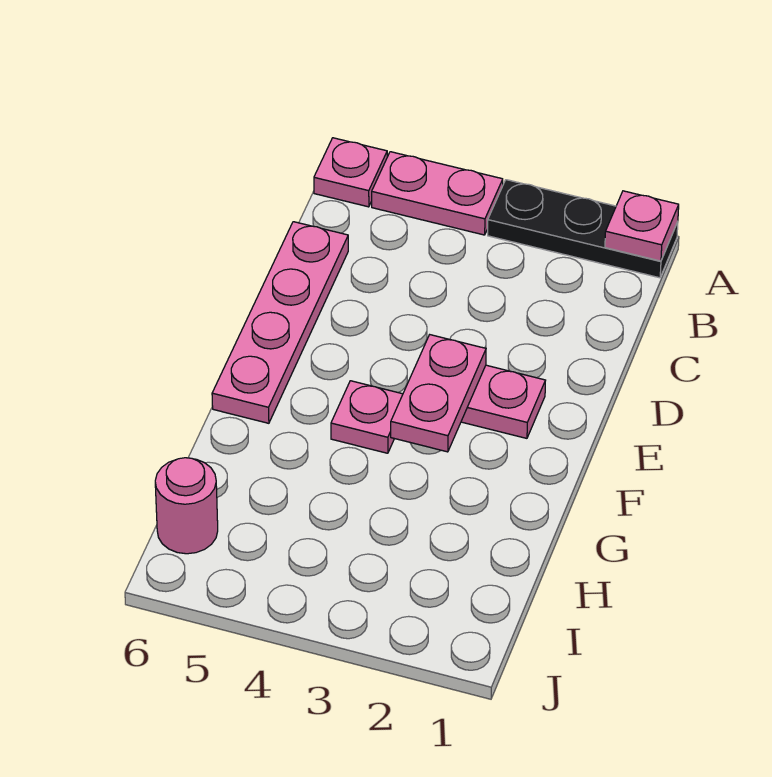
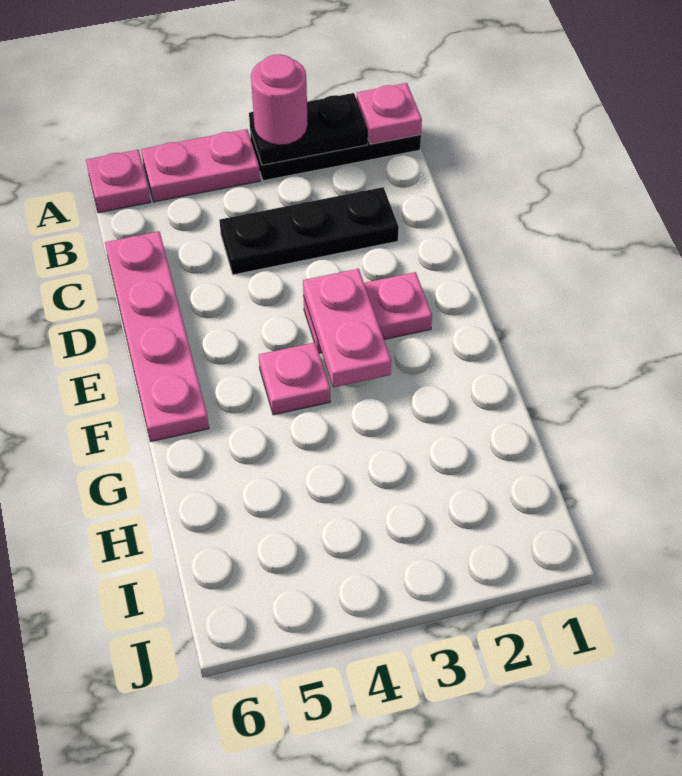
none -> black 1x2 plate [249,93,368,165]
none -> black 1x3 plate [219,187,399,275]
pink 1x1 round brick [155,458,218,554] -> pink 1x1 round brick moved to [251,54,308,145]

